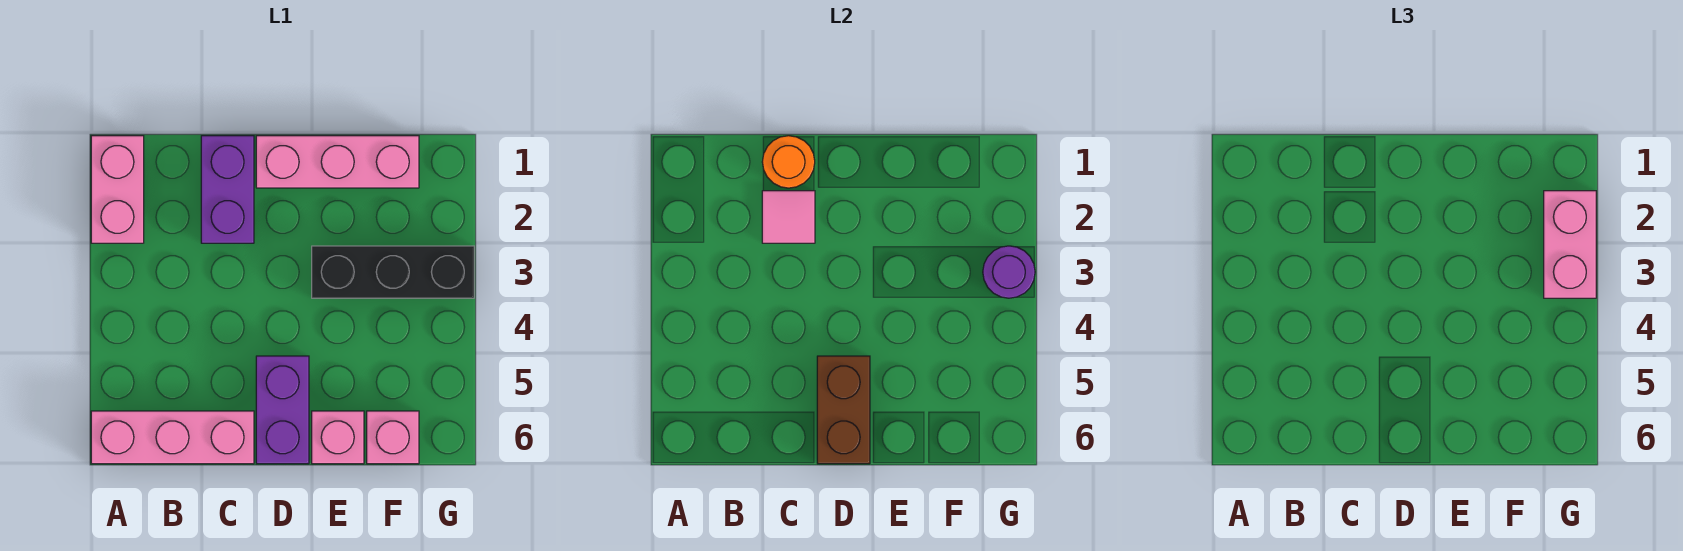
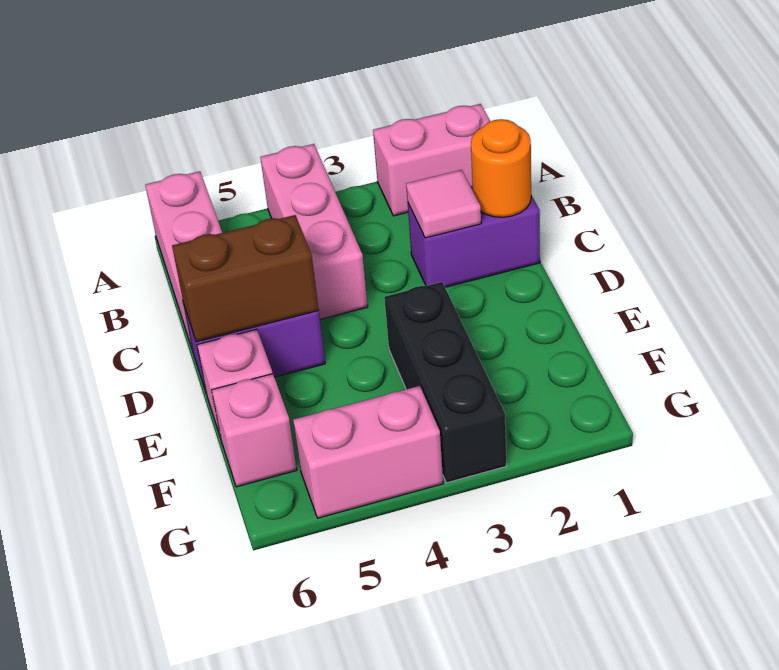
pink 1x3 brick [256,136,419,188] -> pink 1x3 brick moved to [260,144,368,319]
pink 1x2 brick [1544,191,1596,298] -> pink 1x2 brick moved to [293,386,443,518]
purple 1x1 round brick [983,246,1035,298] -> none

